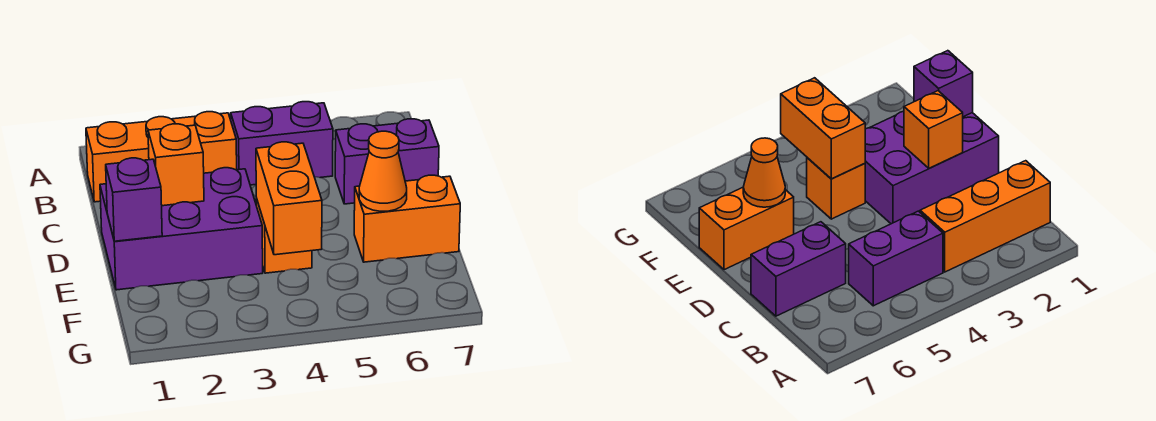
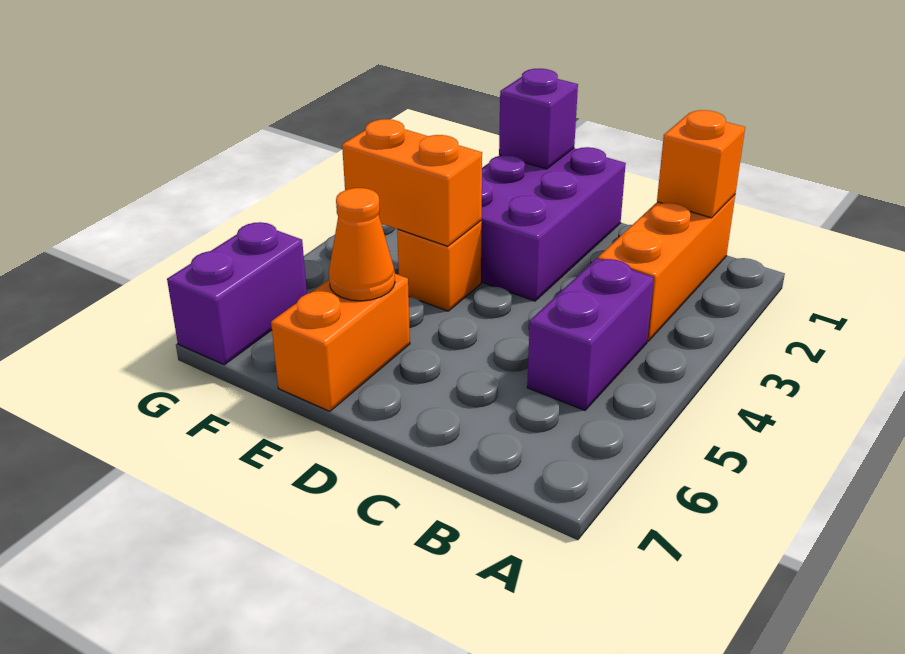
purple 1x2 brick [335,119,439,204] -> purple 1x2 brick moved to [167,222,307,365]
orange 1x1 brick [148,124,204,206] -> orange 1x1 brick moved to [657,110,745,218]

